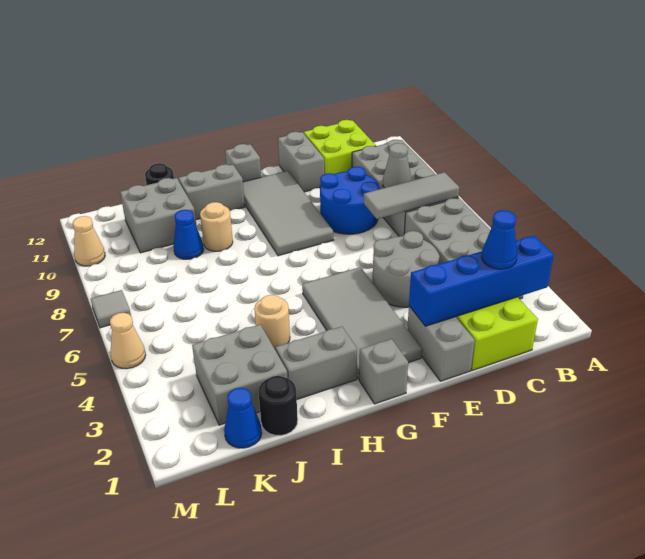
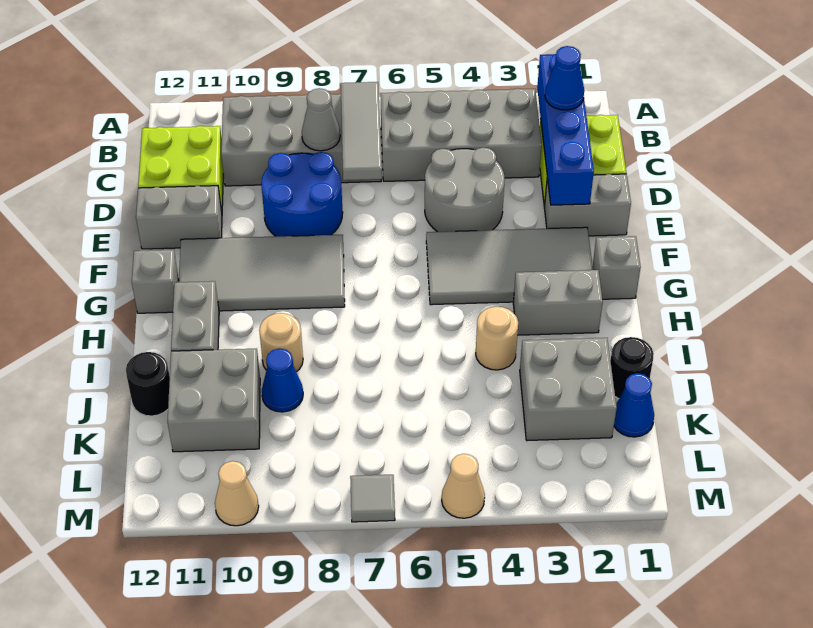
grey 1x2 brick [275,326,357,399] -> grey 1x2 brick turned to [513,270,603,335]

